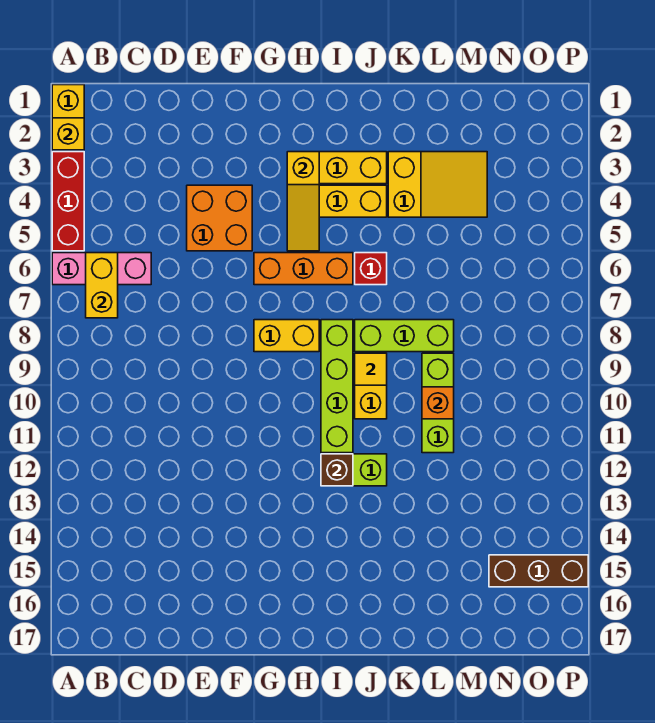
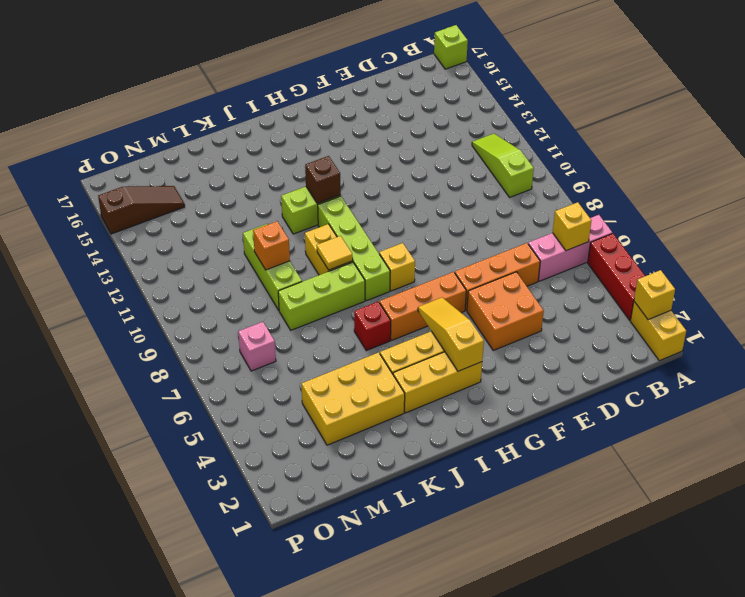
none -> lime 1x1 brick [434,25,468,69]
yellow 1x2 brick [86,253,118,318] -> yellow 1x1 brick [553,202,591,251]
none -> lime 1x3 slope [472,134,534,197]
none -> orange 1x3 brick [455,243,540,310]
yellow 1x2 brick [254,320,319,352] -> yellow 1x1 brick [379,243,415,291]
yellow 2x3 slope [388,152,487,217] -> yellow 2x3 brick [302,352,405,445]
none -> pink 1x1 brick [238,322,276,371]
brown 1x3 brick [489,555,588,587] -> brown 1x3 slope [98,186,185,234]

